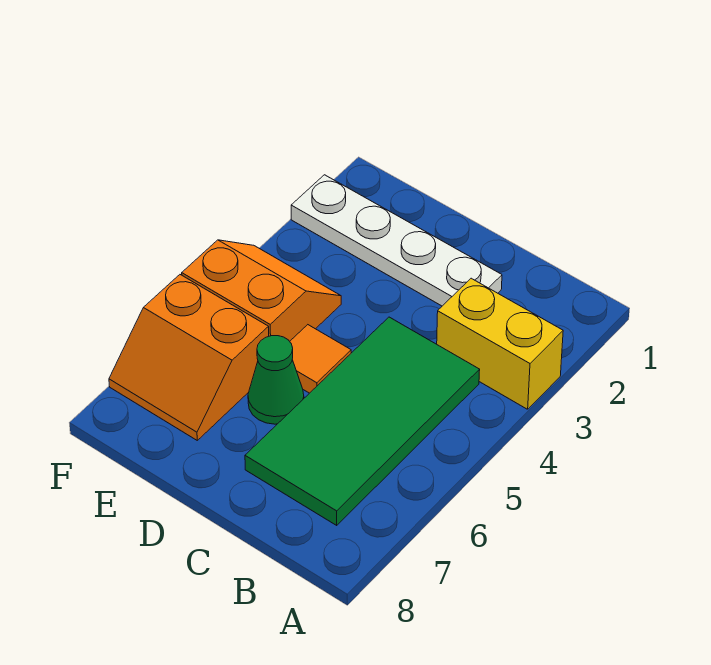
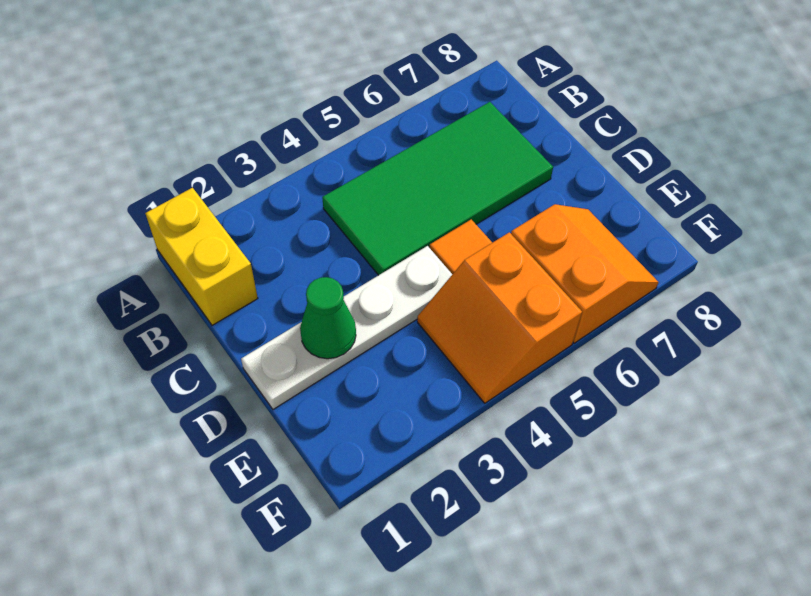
yellow 1x2 brick [437,278,563,409] -> yellow 1x2 brick moved to [145,188,258,325]
white 1x4 plate [291,175,502,306] -> white 1x4 plate turned to [241,246,452,409]
green 1x1 cone [248,336,304,424] -> green 1x1 cone moved to [300,277,356,359]

